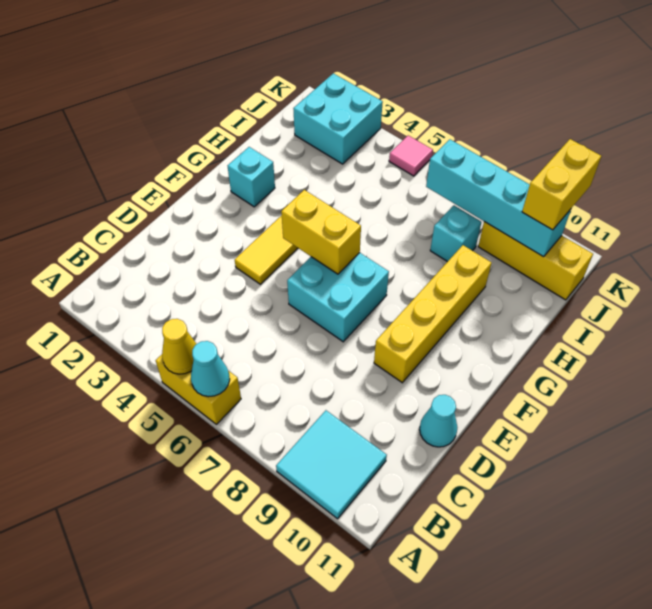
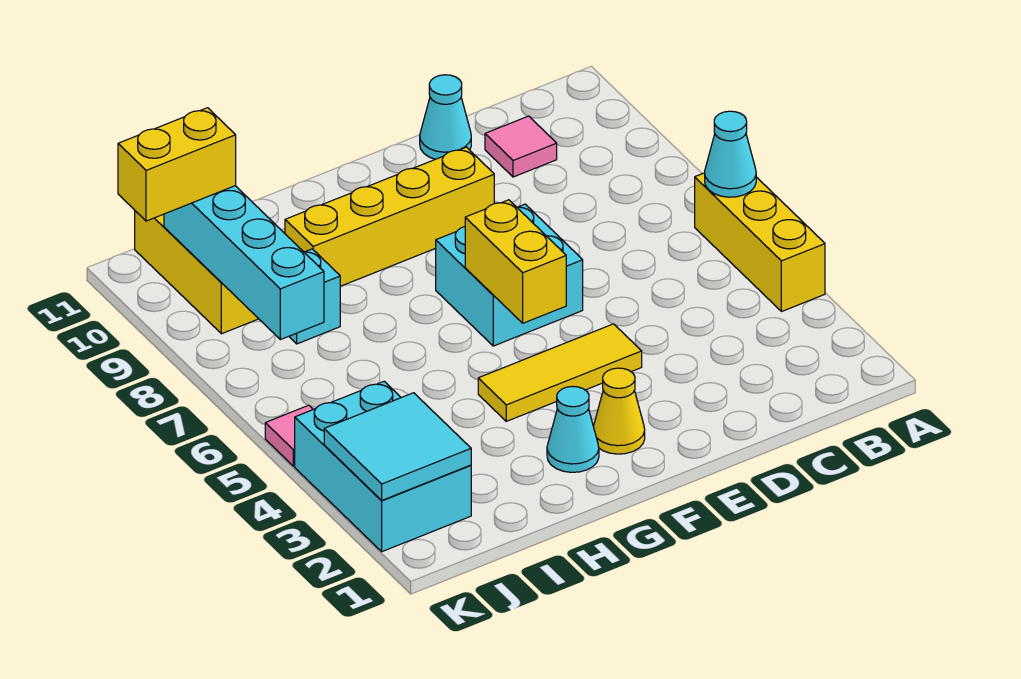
yellow 1x2 brick [156,355,241,424] -> yellow 1x3 brick [695,173,825,312]
yellow 1x1 cone [162,319,196,374] -> yellow 1x1 cone moved to [593,368,645,454]
cyan 2x2 tile [276,410,387,519] -> cyan 2x2 tile moved to [324,393,471,501]
none -> pink 1x1 tile [485,116,557,177]
cyan 1x1 brick [228,147,275,207] -> cyan 1x1 cone [547,386,599,472]
cyan 2x2 brick [293,73,383,164] -> cyan 2x3 brick [295,381,471,552]

